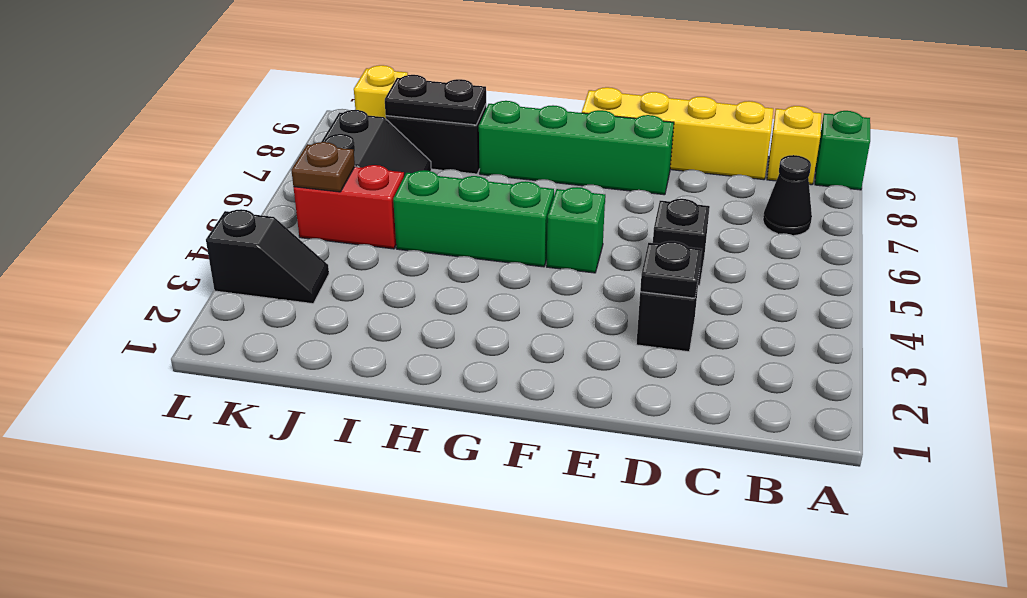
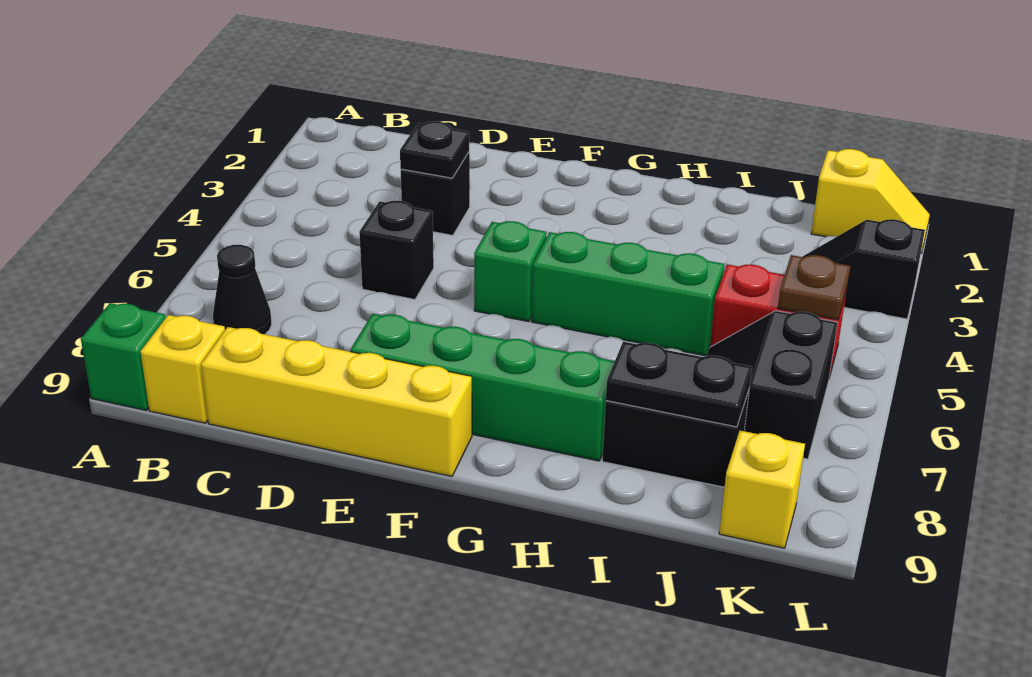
none -> yellow 1x2 slope [811,149,930,253]

